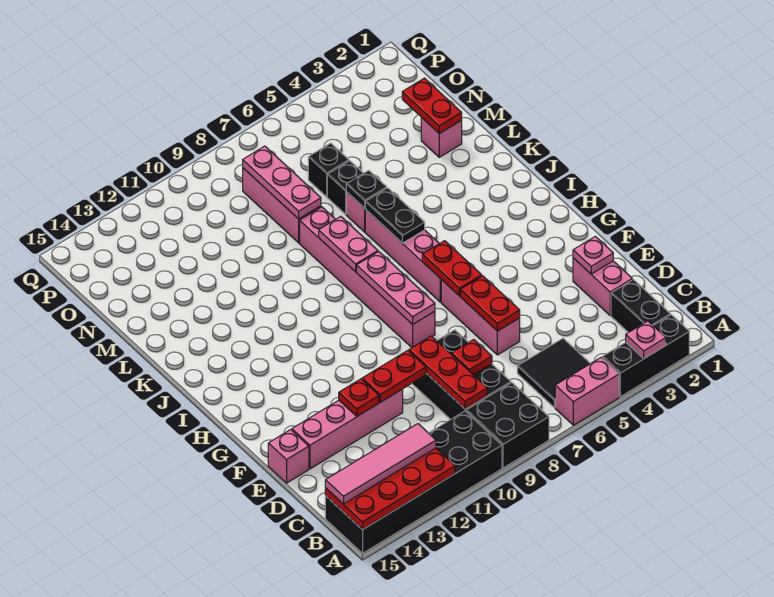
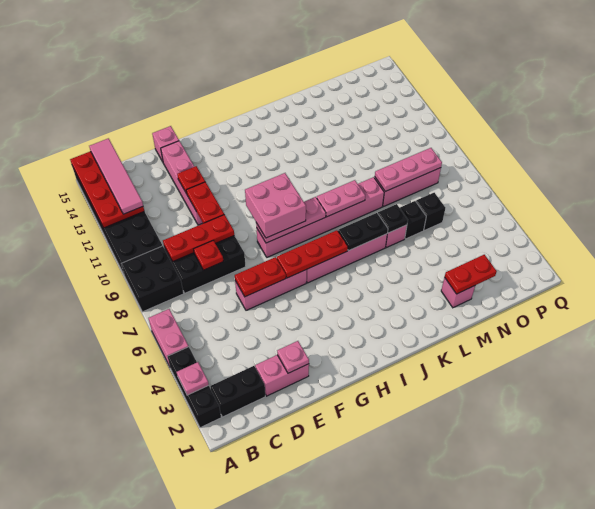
black 2x2 tile [517,338,591,408] -> none
red 1x2 plate [422,241,482,296] -> red 1x3 plate [277,230,348,278]
none -> pink 2x2 brick [245,173,306,238]

